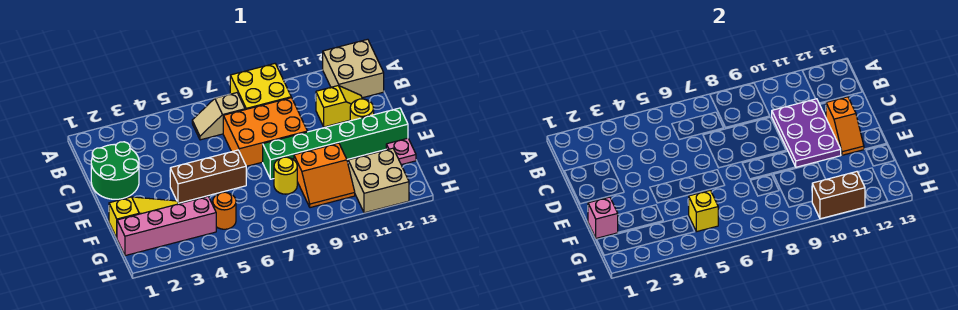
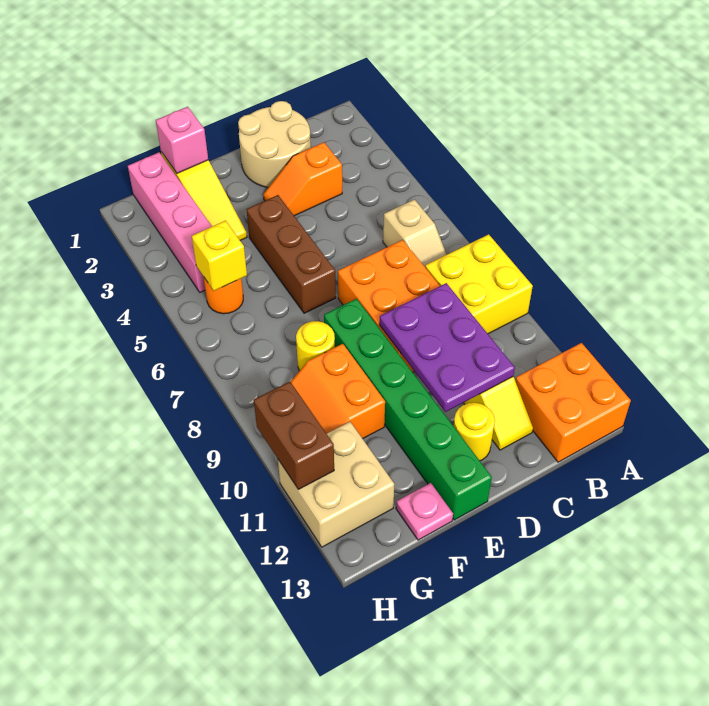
tan 2x2 brick [323,39,384,98] -> orange 2x2 brick [515,343,631,462]
tan 1x2 slope [192,93,245,140] -> tan 1x2 slope turned to [383,199,447,267]
green 2x2 round brick [91,142,139,199] -> tan 2x2 round brick [238,101,311,187]
purple 2x3 plate [772,99,841,167] -> purple 2x3 plate turned to [379,283,515,412]
orange 1x2 slope [826,97,864,155] -> orange 1x2 slope moved to [263,142,342,216]

